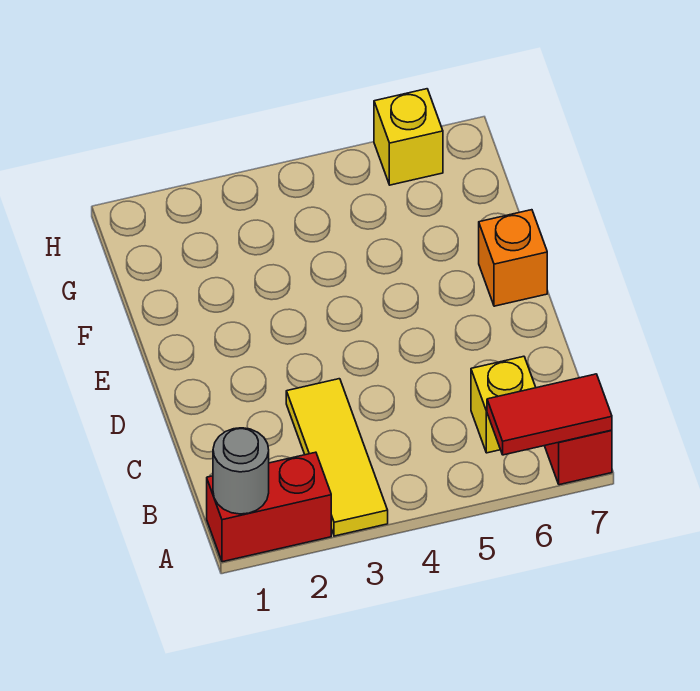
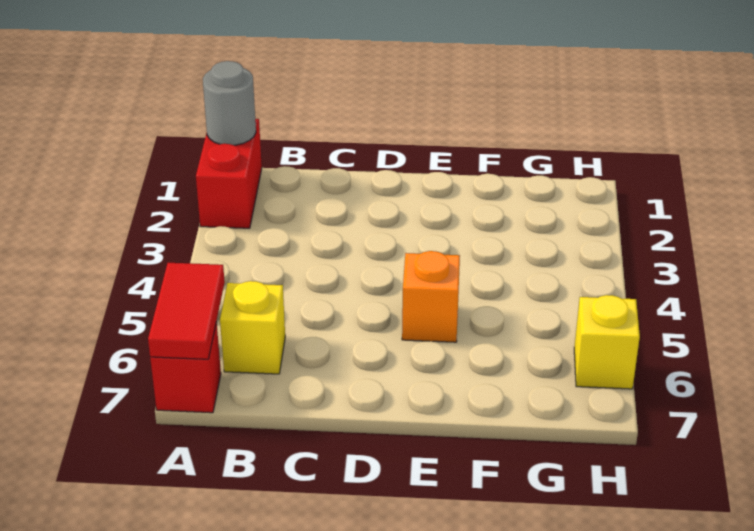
yellow 1x3 tile [286,379,388,536] -> none
orange 1x1 brick [479,210,547,306] -> orange 1x1 brick moved to [402,251,460,342]

